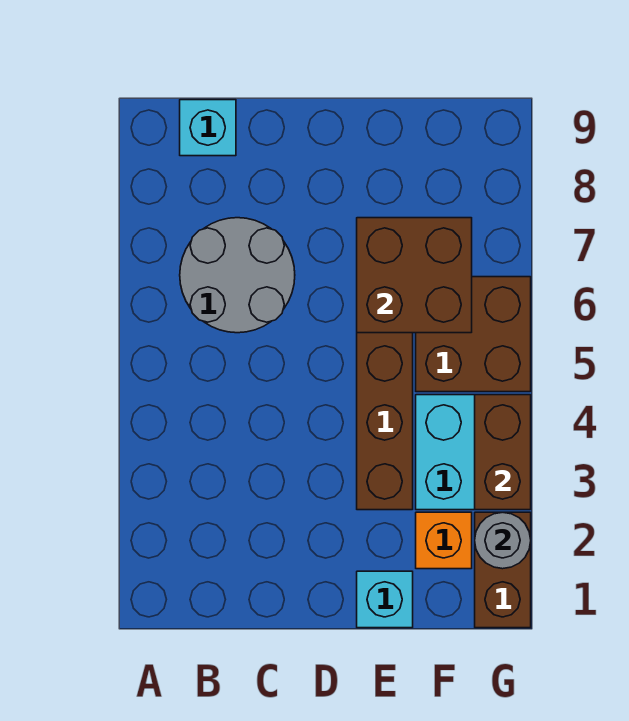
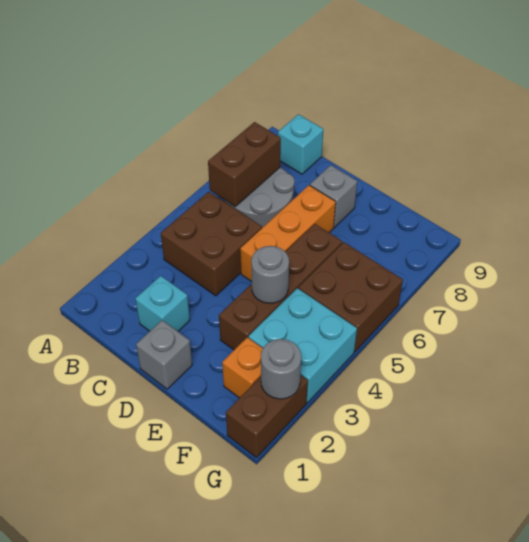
none -> grey 1x1 brick [136,320,192,389]
none -> orange 1x3 brick [240,185,336,282]
none -> grey 1x1 brick [310,165,357,227]
cyan 1x1 brick [357,571,413,628] -> cyan 1x1 brick moved to [135,276,190,331]
none -> grey 1x1 round brick [251,246,289,303]
brown 2x2 brick [357,218,472,333] -> brown 2x2 brick moved to [161,192,262,296]
brown 1x2 brick [475,395,531,510] -> brown 1x2 brick moved to [208,122,281,206]

